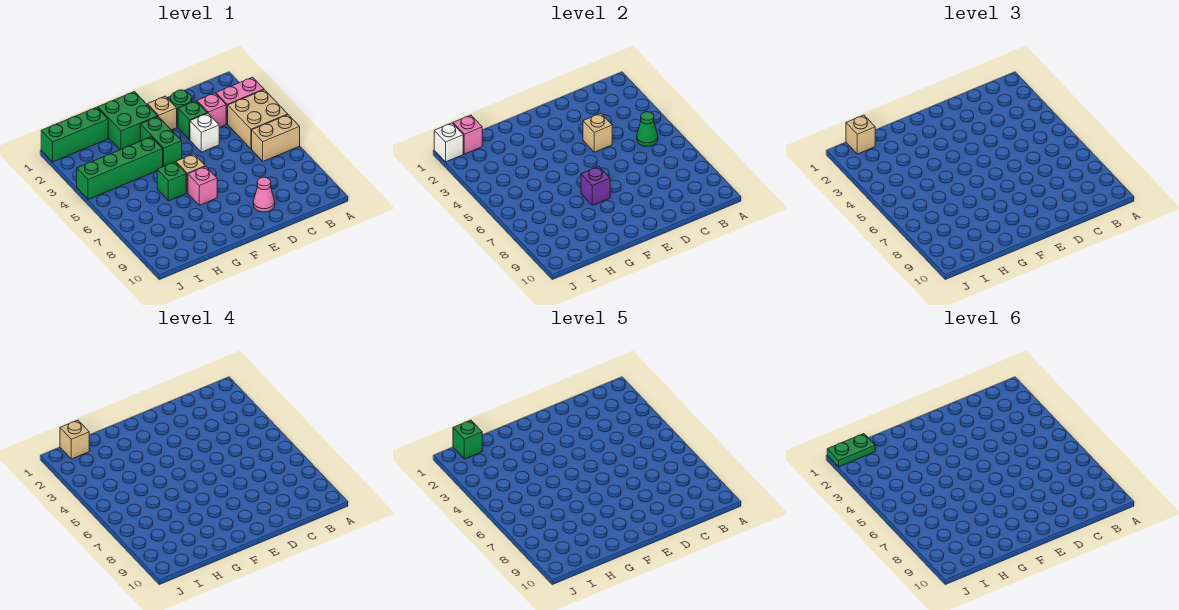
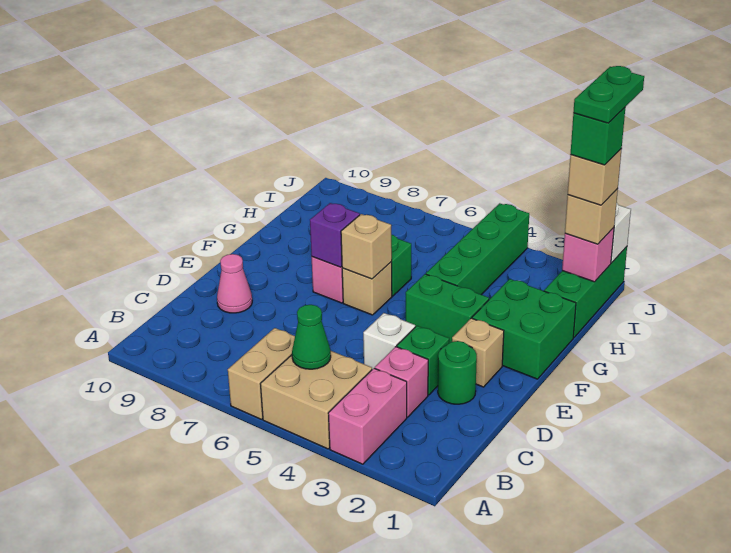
tan 1x1 brick [583,113,612,152] -> tan 1x1 brick moved to [341,214,392,279]

